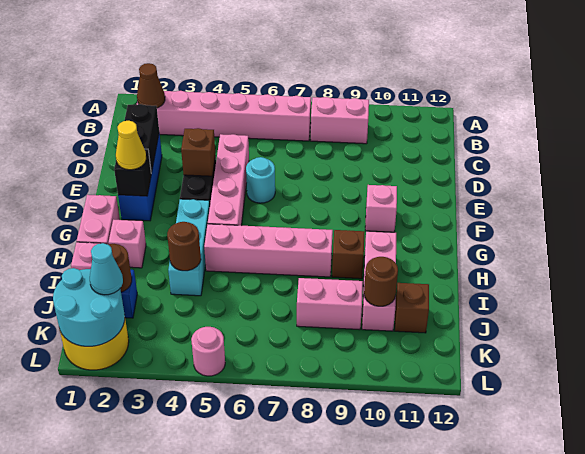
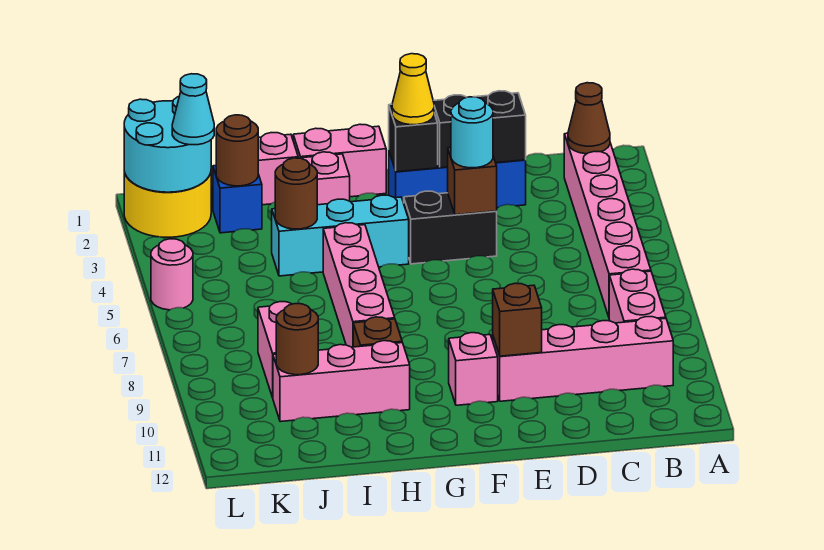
pink 1x4 brick [208,134,249,226] -> pink 1x4 brick moved to [493,317,673,401]
cyan 1x1 round brick [246,157,275,203] -> cyan 1x1 round brick moved to [451,97,493,168]
brown 1x1 brick [395,283,429,333] -> brown 1x1 brick moved to [493,283,542,356]

